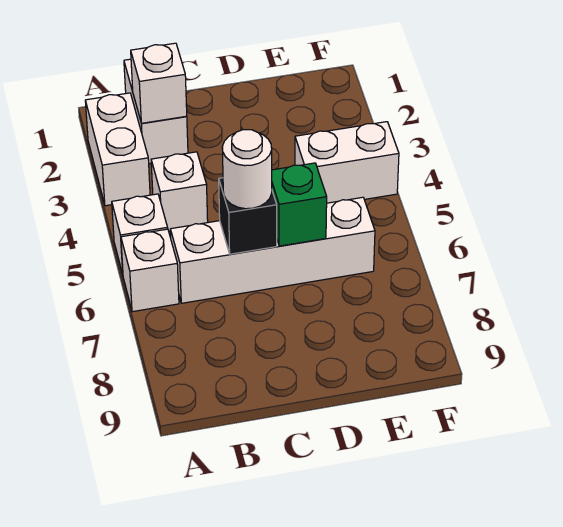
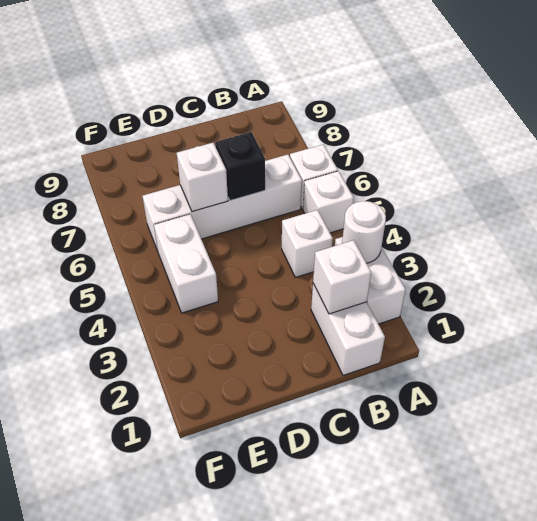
white 1x1 round brick [222,130,272,209] -> white 1x1 round brick moved to [342,201,386,263]
green 1x1 brick [272,163,327,246] -> white 1x1 brick [177,143,228,212]
white 1x2 brick [295,122,399,203] -> white 1x2 brick turned to [154,214,218,313]

